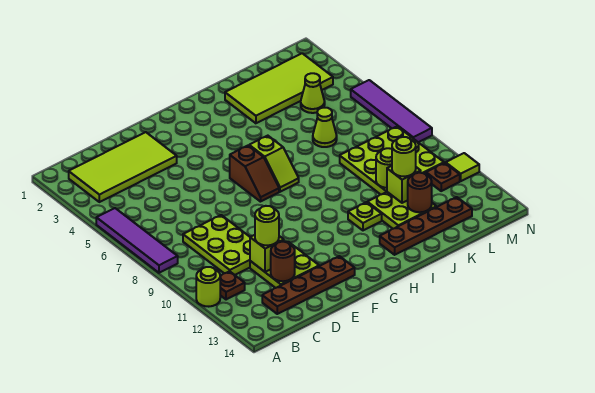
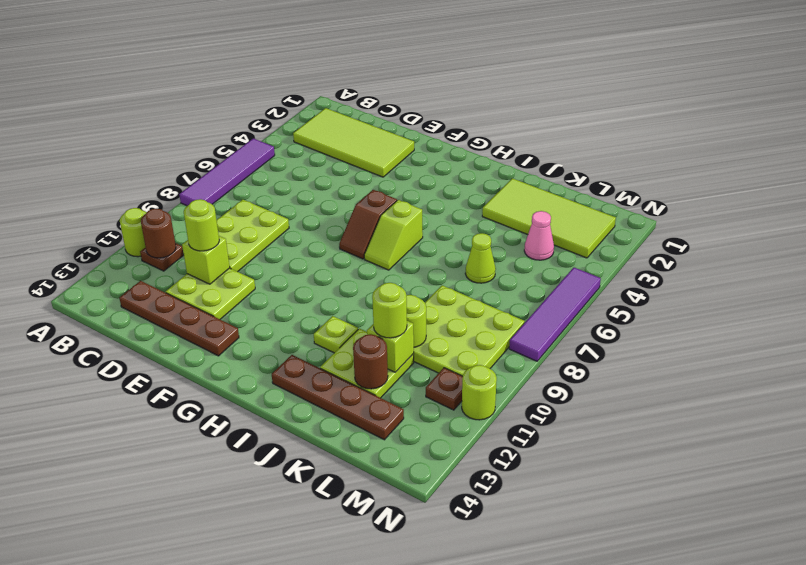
brown 1x1 round brick [271,242,295,281] -> brown 1x1 round brick moved to [141,209,176,258]
lime 1x1 cone [301,73,325,113] -> pink 1x1 cone [524,211,554,260]
lime 1x1 tile [446,153,479,181] -> lime 1x1 round brick [462,365,497,420]

